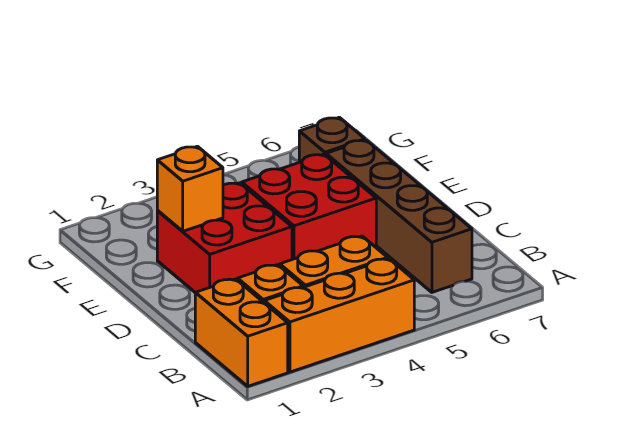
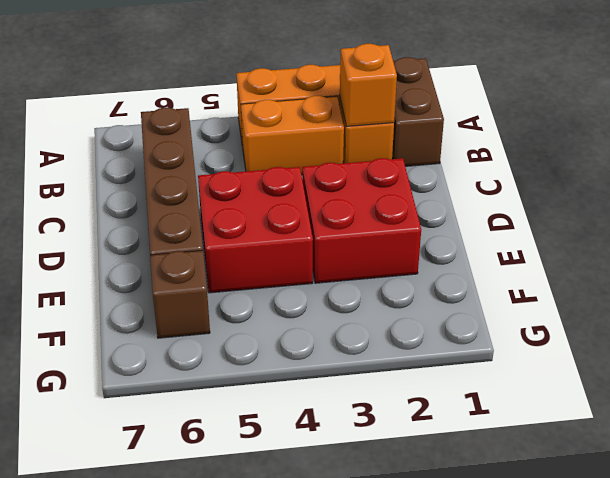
orange 1x2 brick [195,279,288,386] -> brown 1x2 brick [392,57,444,166]
orange 1x1 brick [157,146,223,231] -> orange 1x1 brick moved to [340,44,397,126]

